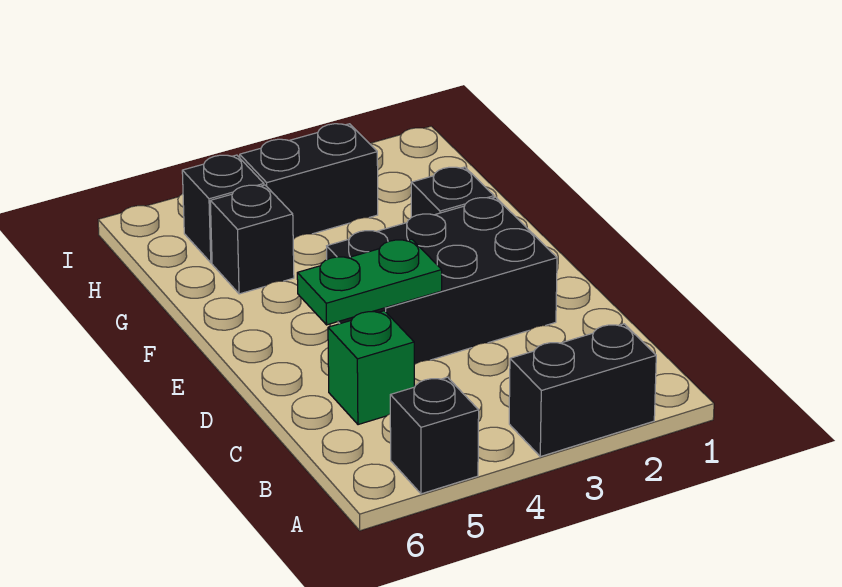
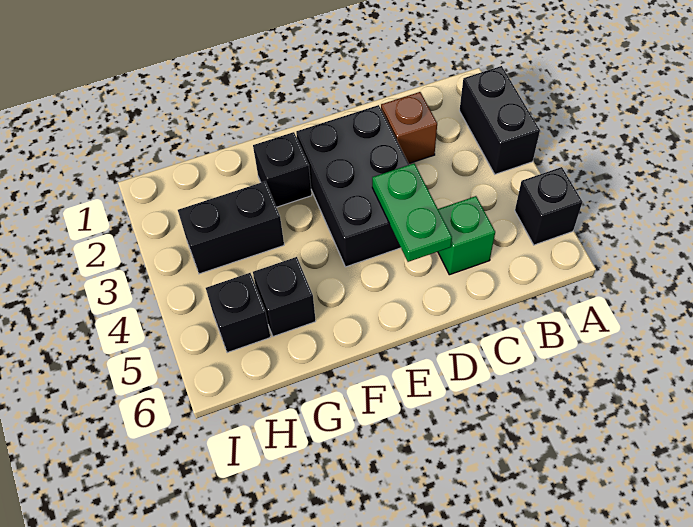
none -> brown 1x1 brick [381,92,437,164]
black 1x2 brick [240,124,378,239] -> black 1x2 brick turned to [178,182,284,274]

